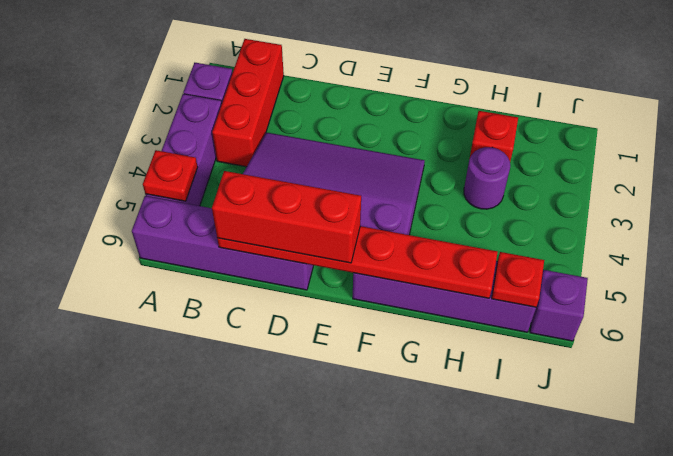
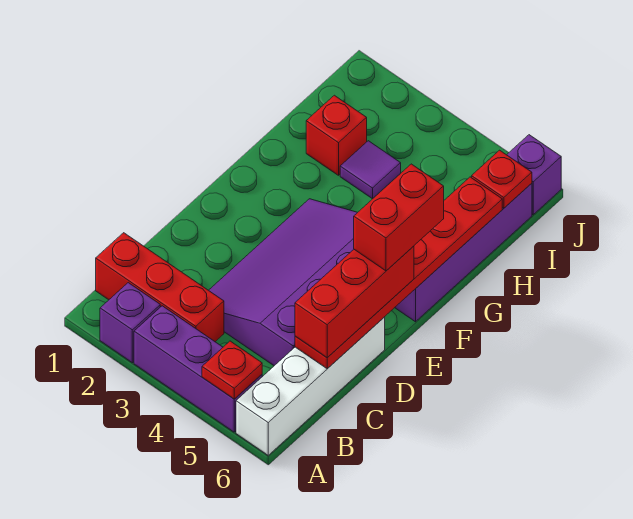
purple 1x4 brick [132,196,314,290] -> white 1x4 brick [236,317,385,455]
none -> red 1x2 brick [354,164,444,271]
purple 1x1 round brick [464,147,510,209] -> purple 1x1 tile [340,141,401,199]

